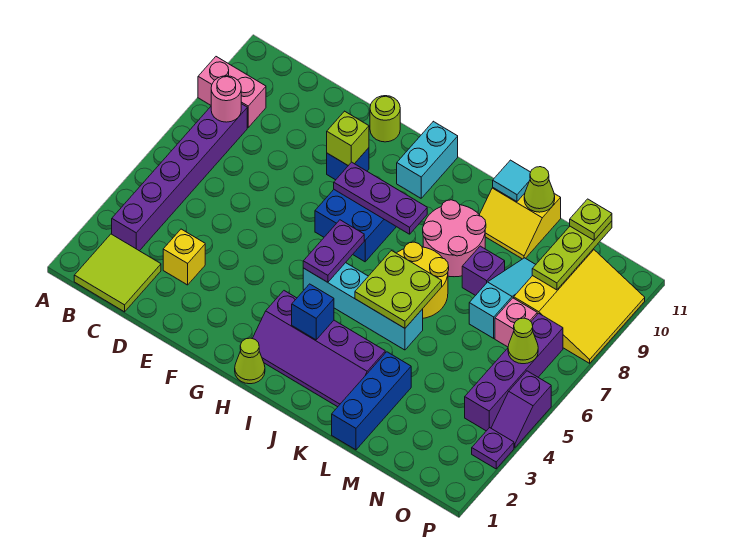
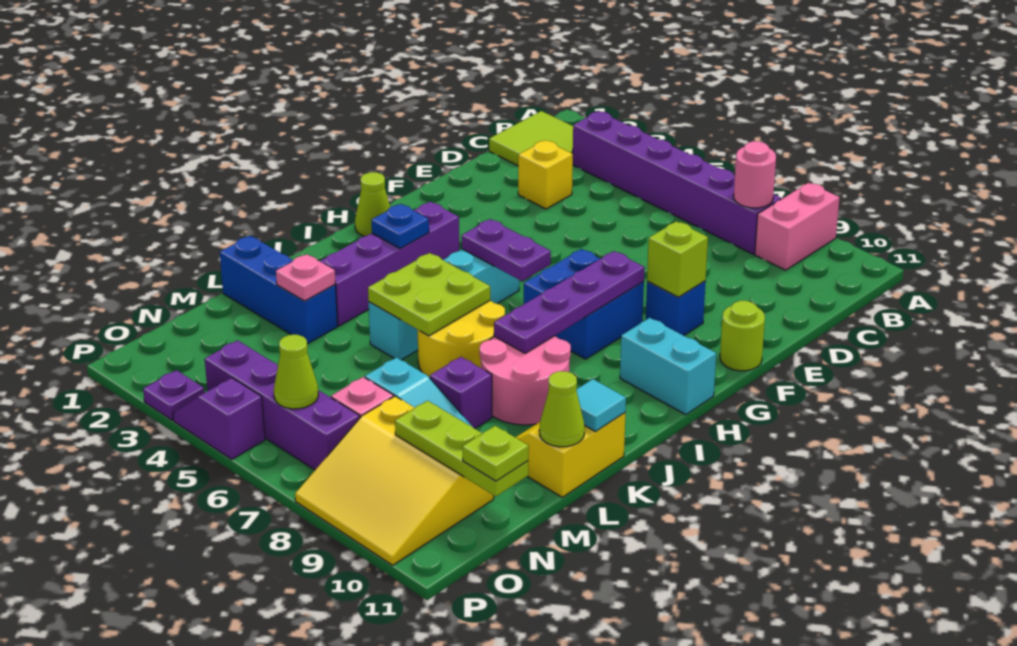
purple 1x3 plate [334,162,427,234] -> purple 1x4 plate [494,251,645,353]
blue 1x1 brick [292,284,334,340] -> blue 1x1 plate [371,204,429,249]
none -> pink 1x1 plate [276,254,336,301]

